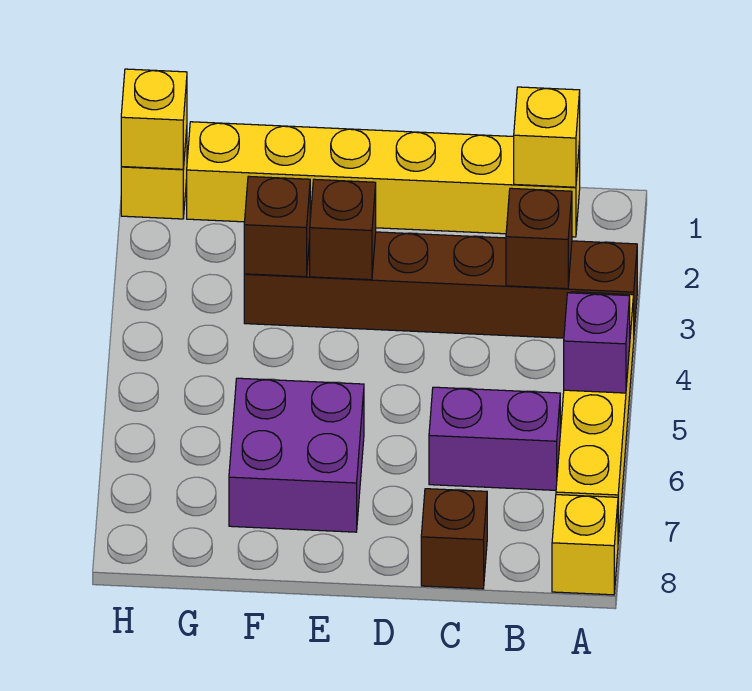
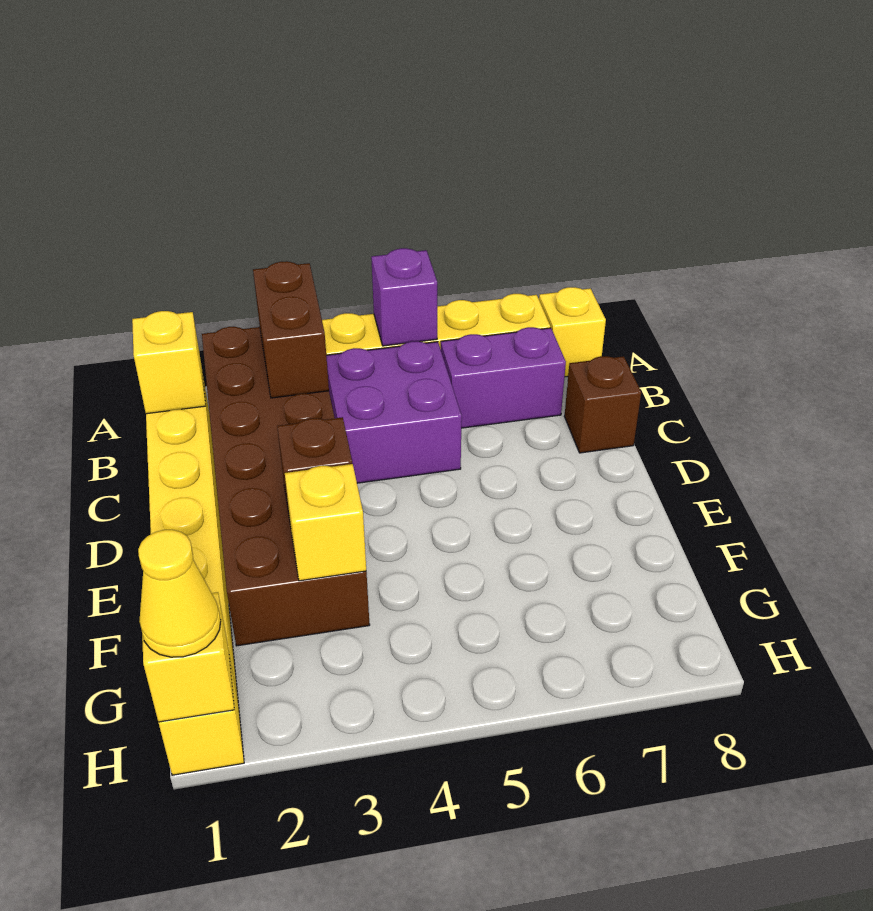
brown 1x6 brick [244,232,637,338] -> brown 2x6 brick [202,327,370,646]
brown 1x1 brick [506,188,572,289] -> brown 1x2 brick [253,261,329,398]
purple 1x2 brick [429,387,560,490] -> purple 1x2 brick turned to [441,327,566,428]
purple 2x2 brick [229,378,364,532] -> purple 2x2 brick moved to [326,341,462,483]
brown 1x1 brick [244,176,310,277] -> yellow 1x1 brick [285,464,366,581]
none -> yellow 1x1 cone [138,530,221,657]

